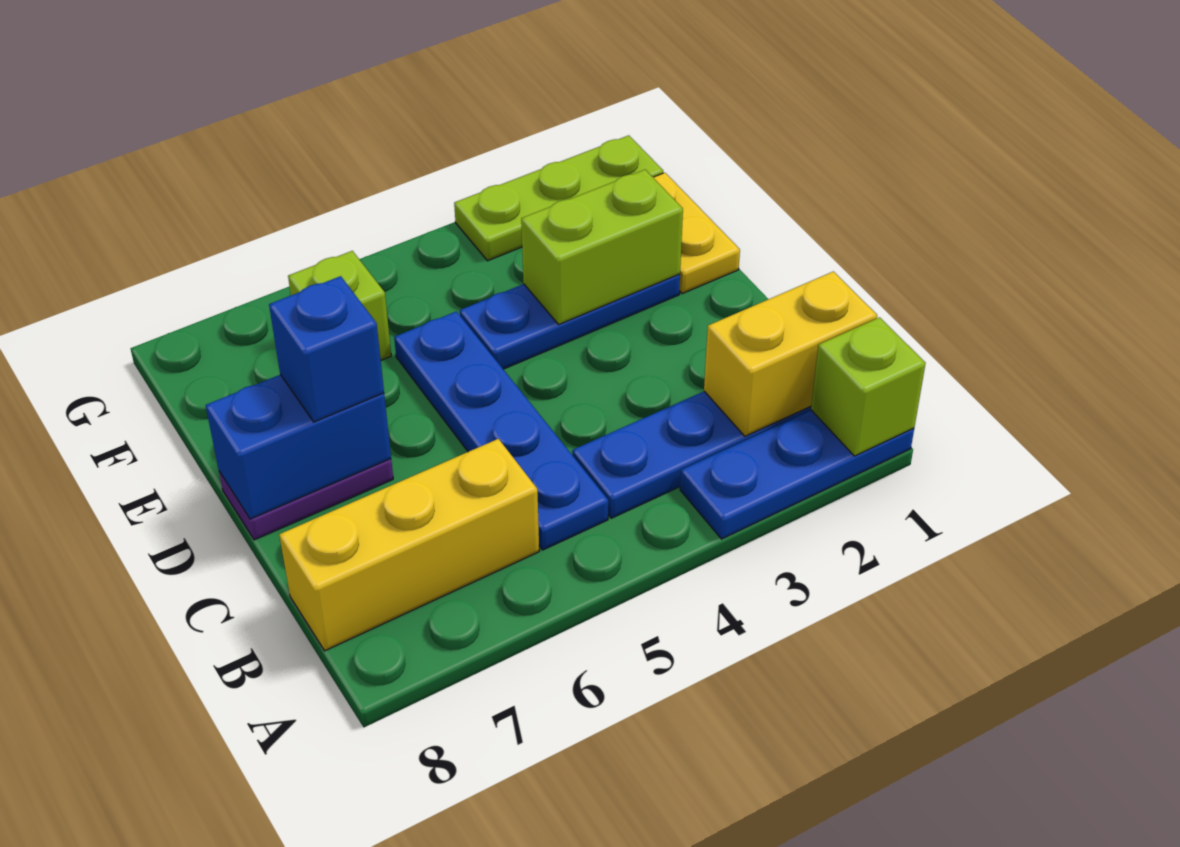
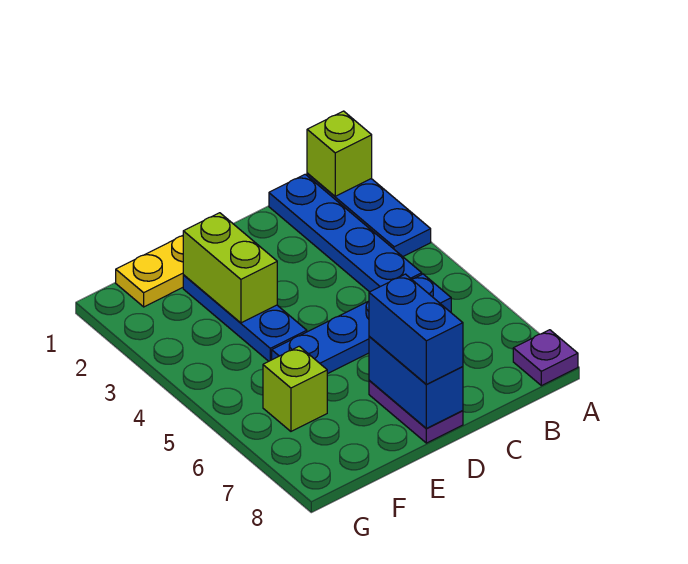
none -> purple 1x1 plate [513,330,578,386]
yellow 1x2 brick [704,271,877,436] -> none
yellow 1x3 brick [279,439,539,651] -> none
blue 1x1 brick [269,276,384,422] -> blue 1x2 brick [369,274,463,385]
lime 1x3 plate [454,135,663,261] -> none

